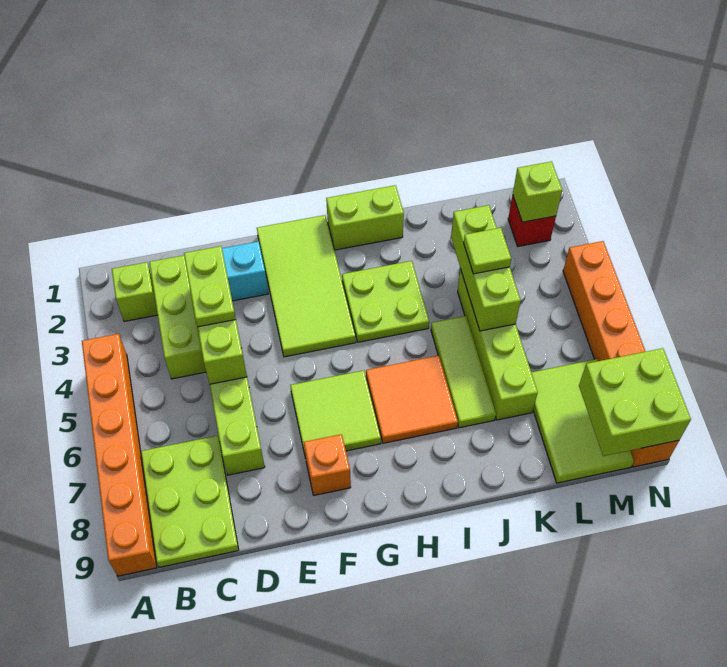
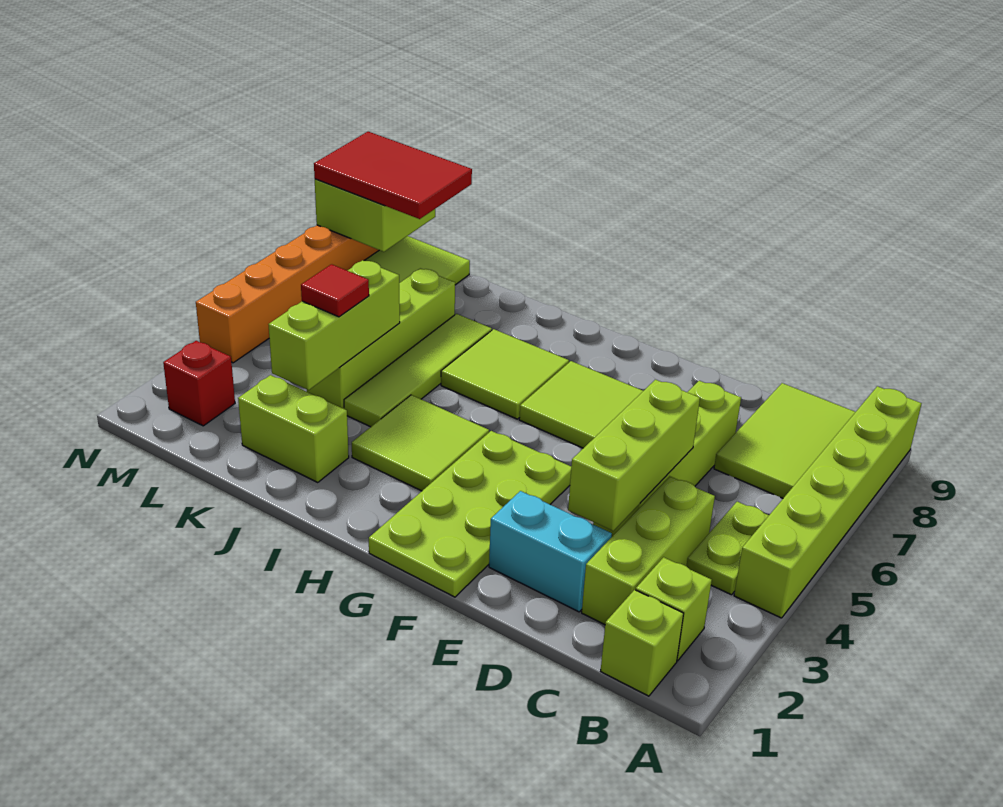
orange 1x6 brick [82,334,157,576] -> lime 1x6 brick [734,386,922,618]
lime 2x3 plate [141,436,239,567] -> lime 2x3 tile [714,383,855,498]
lime 1x2 plate [184,246,236,327] -> lime 1x2 plate moved to [687,502,769,595]
lime 2x4 tile [257,215,356,357] -> lime 2x4 plate [369,431,571,597]
orange 1x1 brick [304,434,351,495] -> none
lime 1x2 brick [326,185,404,250] -> lime 1x2 brick moved to [238,375,349,483]
lime 2x2 plate [342,261,429,342] -> lime 2x2 tile [352,395,489,491]
orange 2x2 tile [366,356,458,443] -> lime 2x2 tile [441,329,569,419]
lime 1x3 tile [431,316,496,428] -> lime 1x4 tile [344,314,492,427]
lime 1x1 tile [464,228,511,274] -> red 1x1 tile [301,264,369,317]
none -> red 2x3 tile [314,132,472,219]
lime 1x1 brick [513,161,562,222] -> lime 1x1 brick moved to [601,590,684,696]

